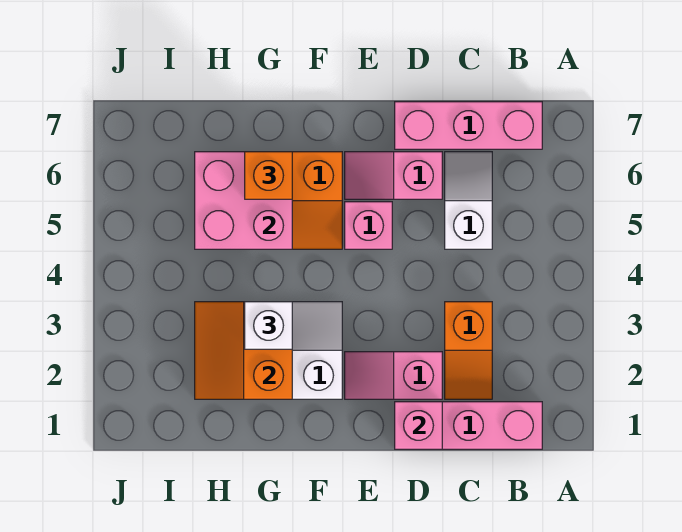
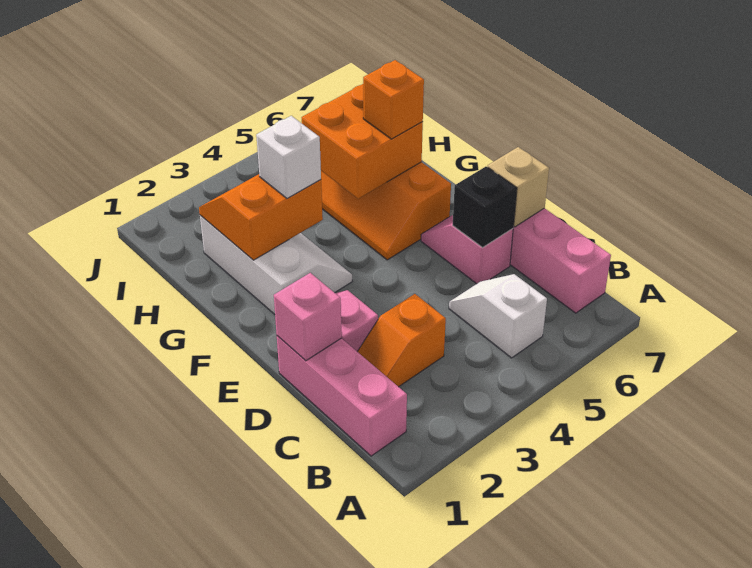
white 1x2 slope [445,152,492,249] -> white 1x2 slope turned to [449,274,547,358]
none -> black 1x1 brick [453,167,517,247]
none -> tan 1x1 brick [488,147,549,227]
pink 1x1 brick [345,202,392,249] -> none
pink 2x2 brick [195,152,292,249] -> orange 2x2 brick [302,84,423,199]

